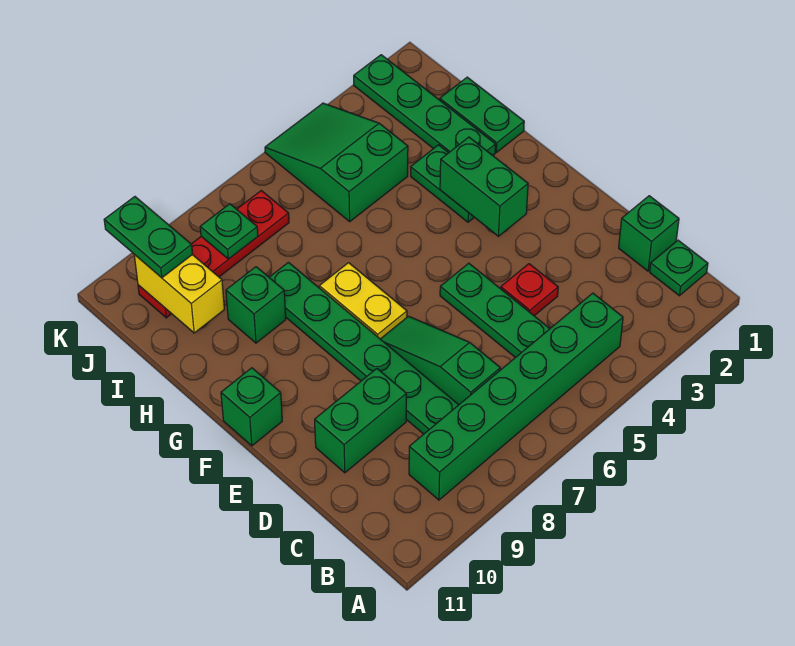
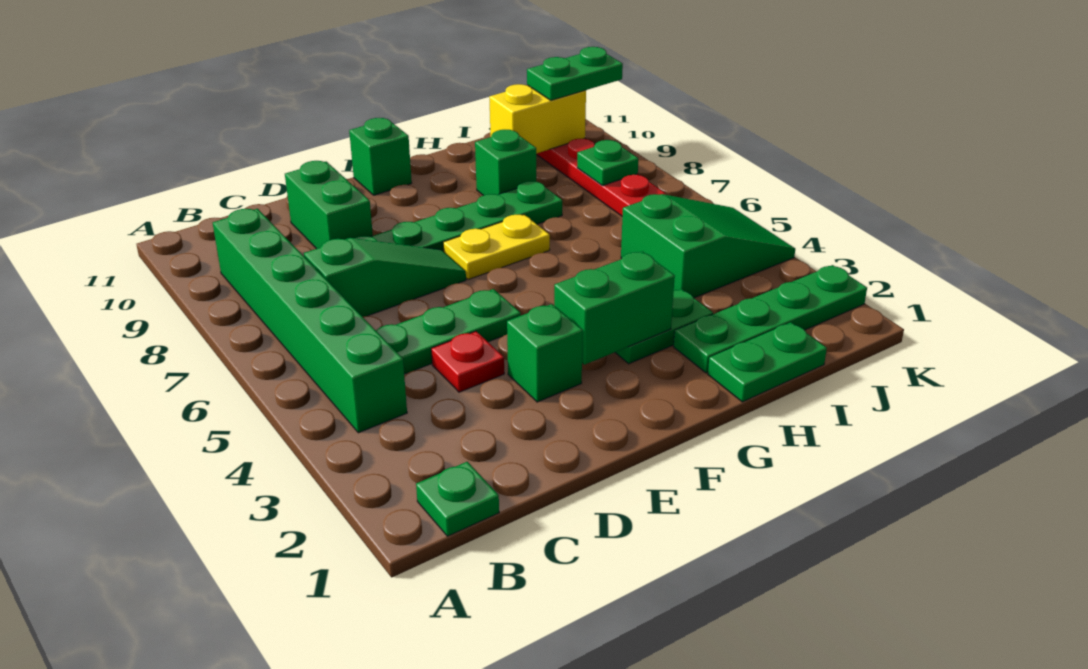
green 1x1 brick [619,196,679,271] -> green 1x1 brick moved to [507,304,583,402]

